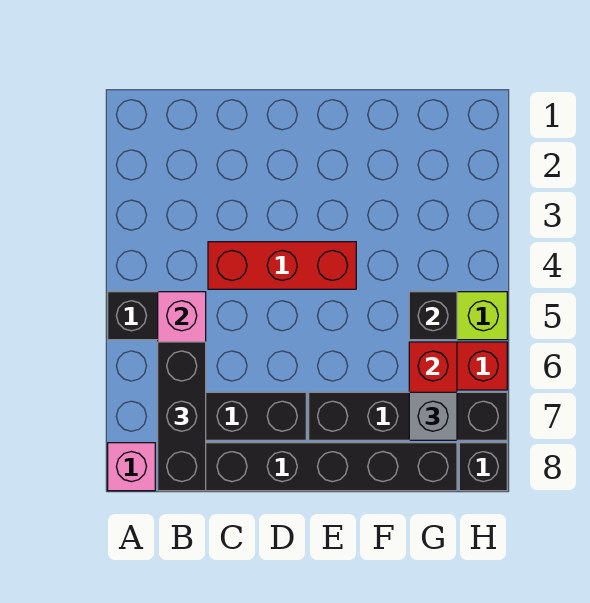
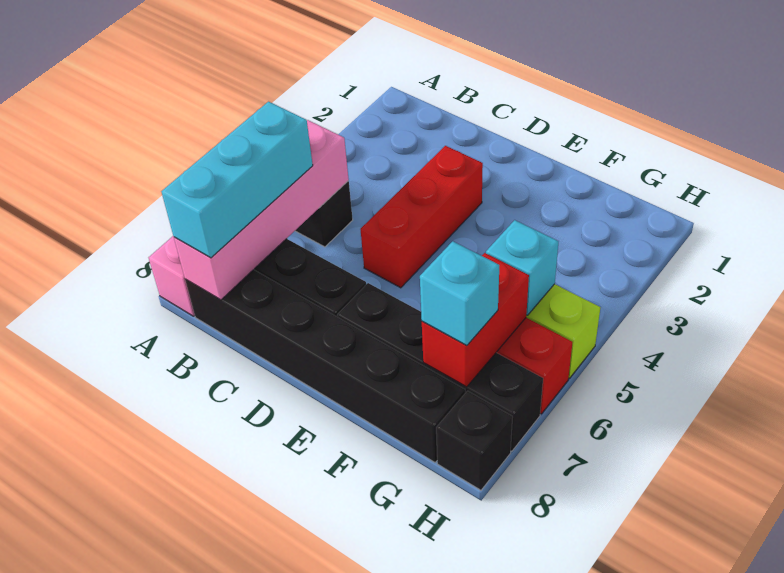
black 1x3 brick [158,342,206,491] -> cyan 1x3 brick [161,102,313,258]
red 1x3 brick [208,242,356,289] -> red 1x3 brick turned to [360,146,483,288]
black 1x1 brick [409,292,457,340] -> cyan 1x1 brick [486,220,558,315]
grey 1x1 brick [409,392,457,440] -> cyan 1x1 brick [420,241,499,346]

